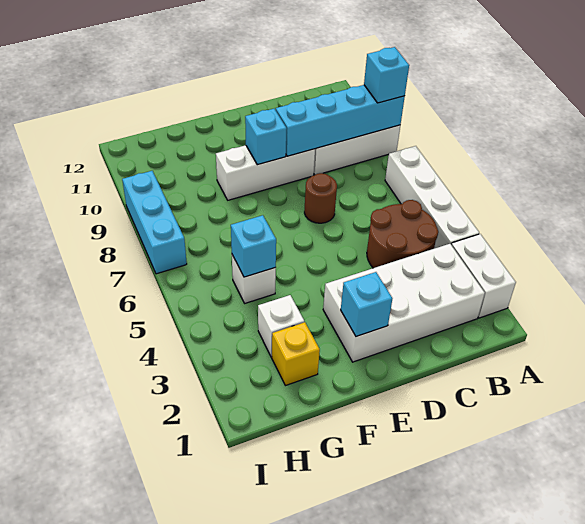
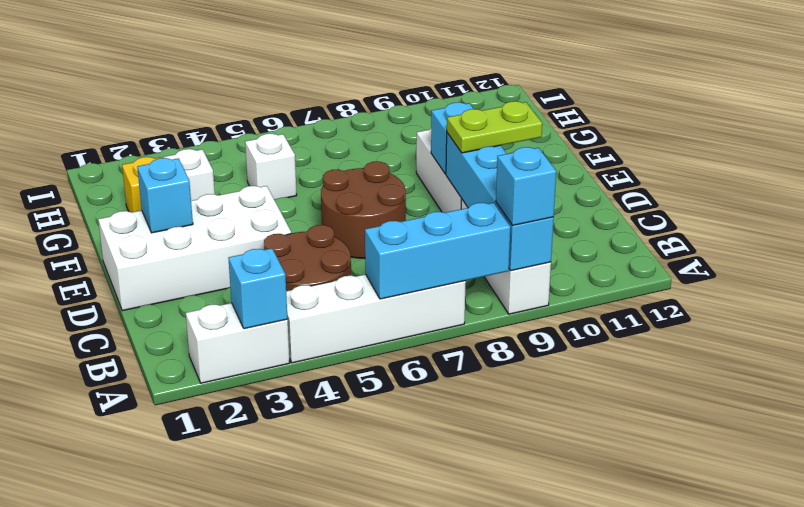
white 2x4 brick [323,244,485,362] -> white 2x4 brick turned to [98,186,291,311]
brown 1x1 round brick [304,173,337,223] -> brown 2x2 round brick [321,162,406,258]
none -> lime 1x2 plate [447,101,542,153]
cyan 1x1 brick [231,215,276,277] -> cyan 1x1 brick moved to [228,248,287,329]
cyan 1x3 brick [122,171,187,274] -> cyan 1x3 brick moved to [365,203,510,299]

